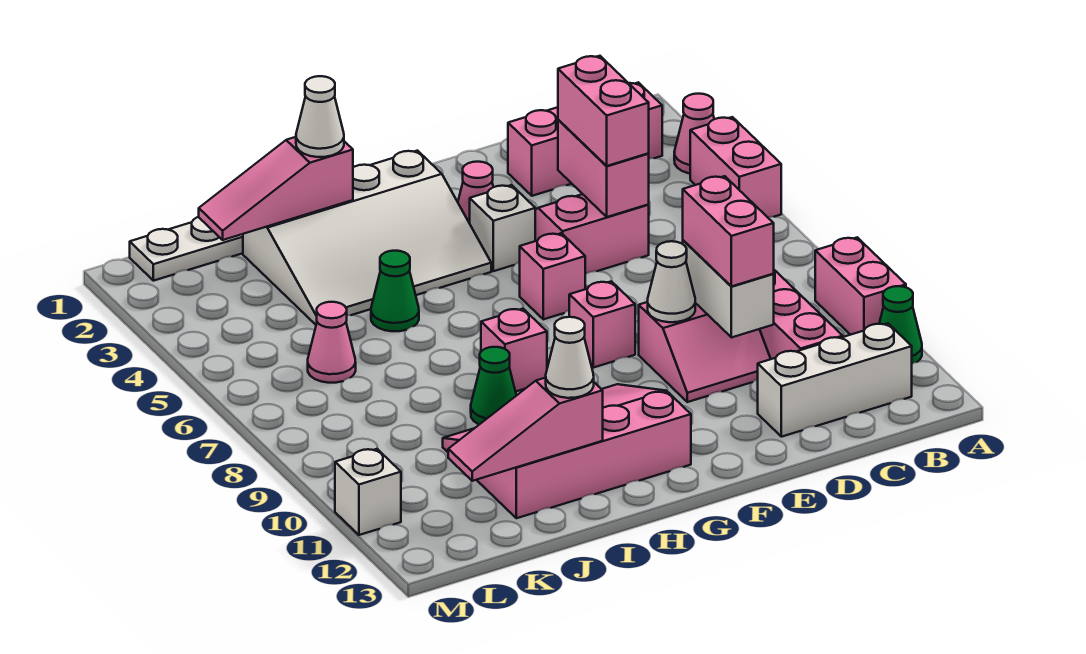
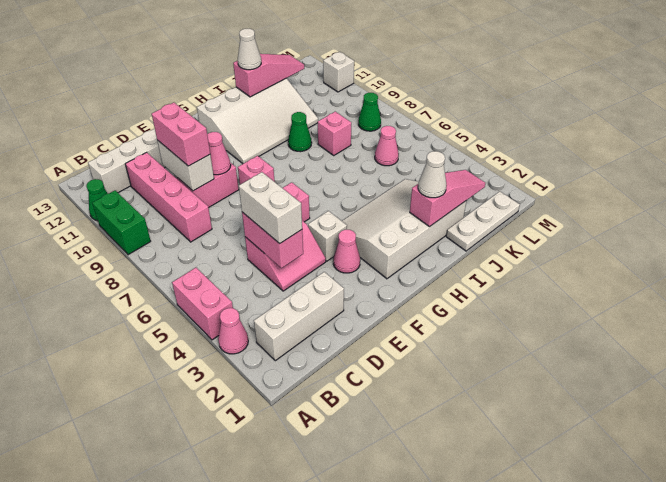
pink 1x2 brick [815,237,906,335] -> green 1x2 brick [92,190,151,255]
pink 1x3 brick [508,82,662,196] -> white 1x3 brick [254,272,344,361]
pink 1x2 brick [558,56,649,166] -> white 1x2 brick [239,172,302,244]
white 1x1 cone [648,241,695,322] -> pink 1x1 cone [207,132,231,175]
pink 3x4 slope [443,384,691,518] -> white 3x4 slope [197,78,318,164]
pink 1x1 brick [481,309,547,392] -> pink 1x1 brick moved to [318,112,351,155]
green 1x1 cone [371,251,419,331] -> green 1x1 cone moved to [358,93,381,131]

